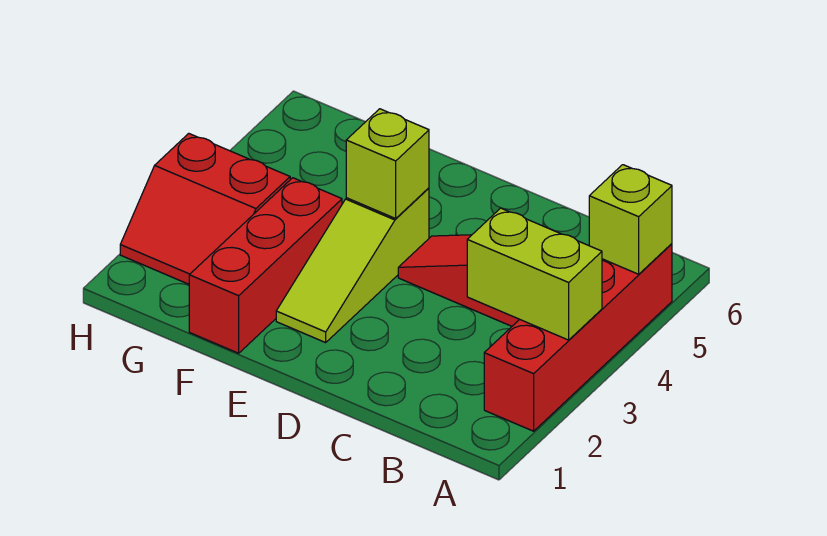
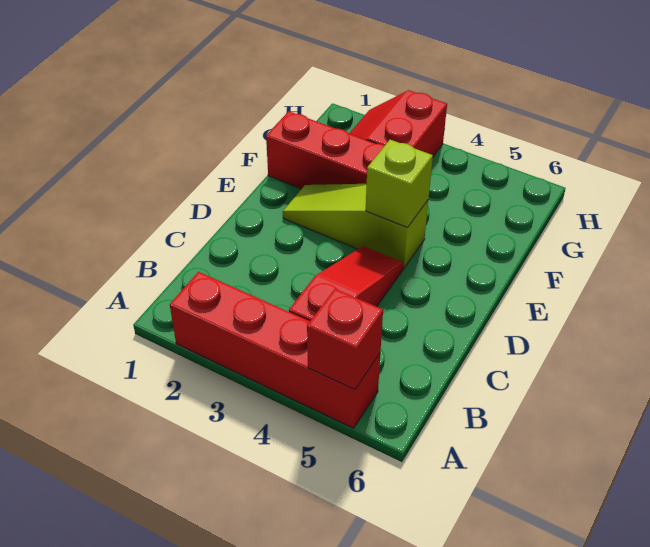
lime 1x2 brick [467,208,602,340] -> none
lime 1x1 brick [589,165,672,274] -> red 1x1 brick [307,289,383,390]

